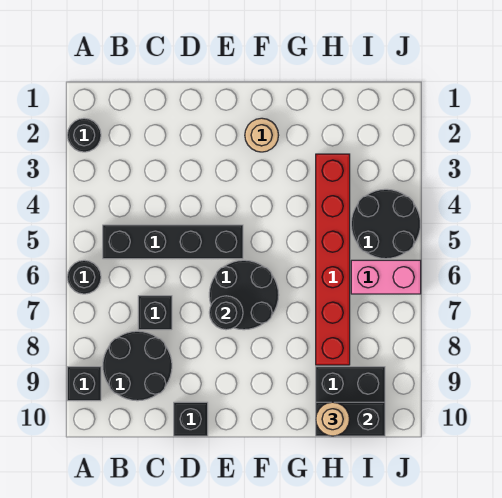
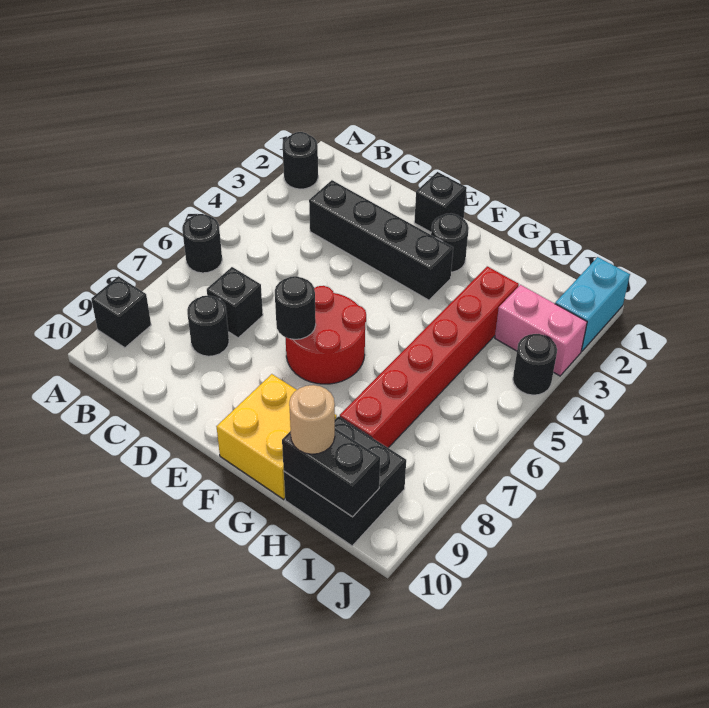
black 1x4 brick [103,225,243,259] -> black 1x4 brick moved to [309,180,453,300]
black 2x2 round brick [103,331,172,401] -> black 1x1 round brick [187,296,229,356]
black 1x1 brick [174,402,208,436] -> black 1x1 brick moved to [414,172,467,232]
black 2x2 round brick [209,260,279,330] -> red 2x2 round brick [285,286,366,384]
tan 1x1 round brick [245,118,279,152] -> black 1x1 round brick [431,213,469,272]
none -> yellow 2x2 brick [216,374,337,499]
black 2x2 round brick [351,189,420,259] -> black 1x1 round brick [513,334,557,395]
pink 1x2 brick [351,260,421,294] -> pink 1x2 brick moved to [495,285,587,376]
none -> cyan 1x2 brick [555,257,630,351]

